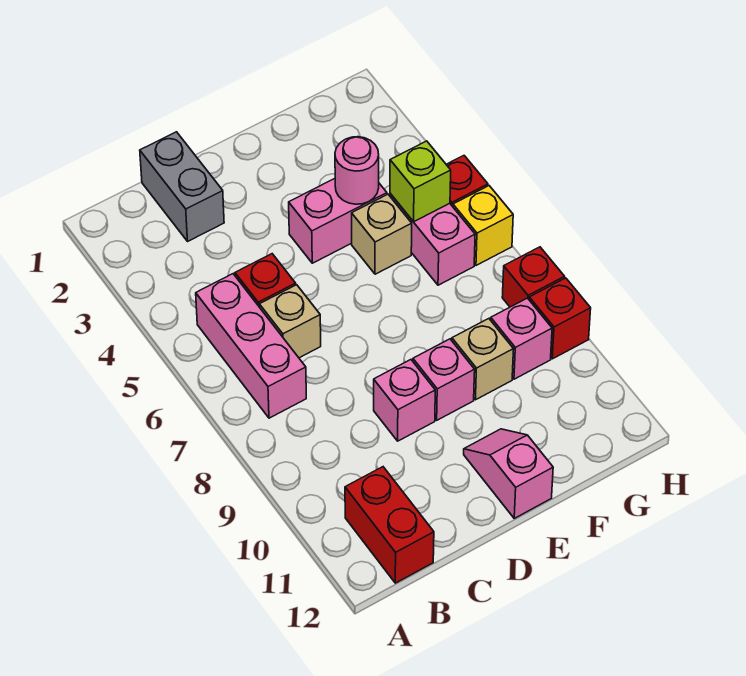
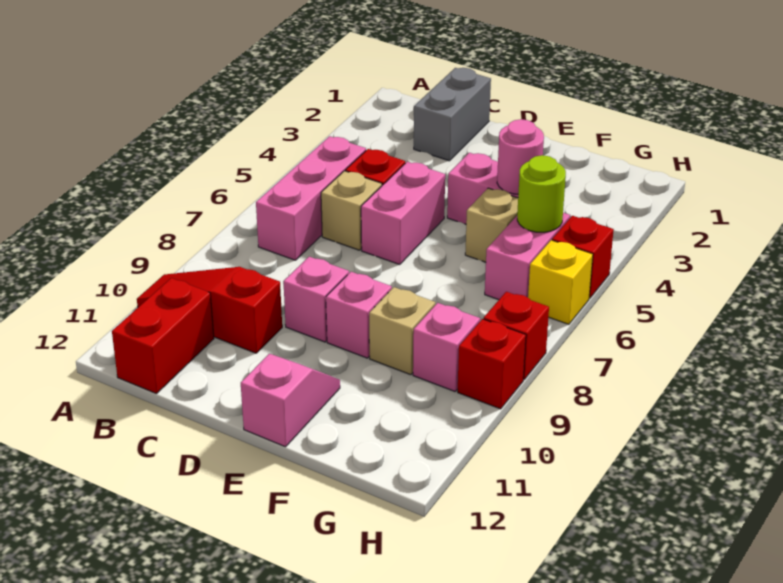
none -> red 1x3 slope [137,267,282,353]
none -> pink 1x2 brick [361,162,445,264]
lime 1x1 brick [390,141,451,222] -> lime 1x1 round brick [517,155,566,232]

